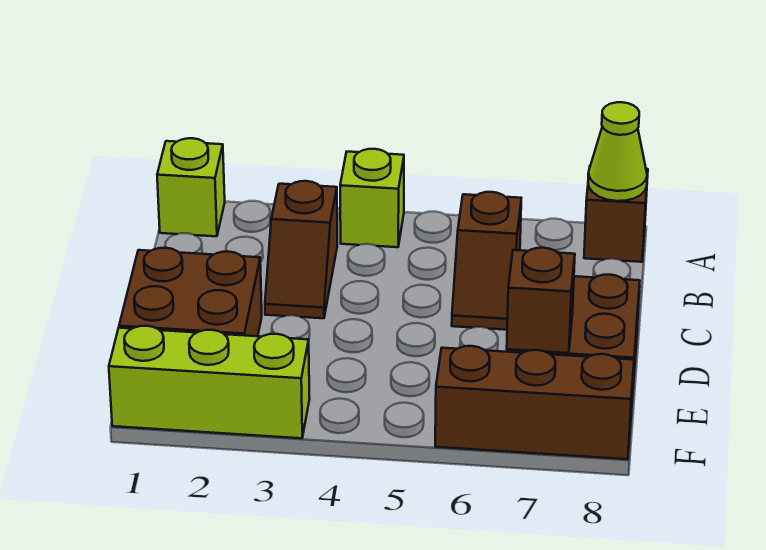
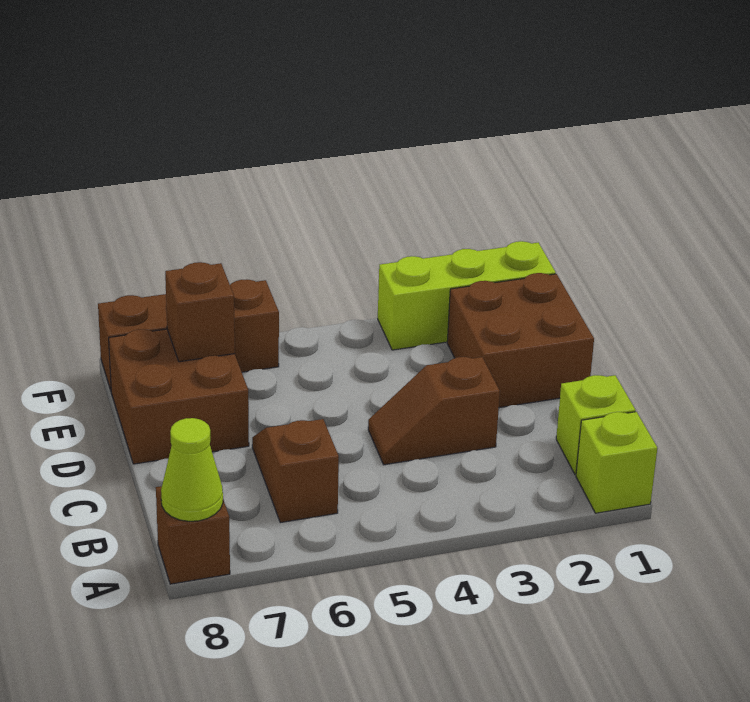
lime 1x1 brick [340,149,404,247] -> lime 1x1 brick moved to [556,375,636,475]
brown 1x2 slope [265,181,337,318] -> brown 1x2 slope turned to [368,357,500,465]

